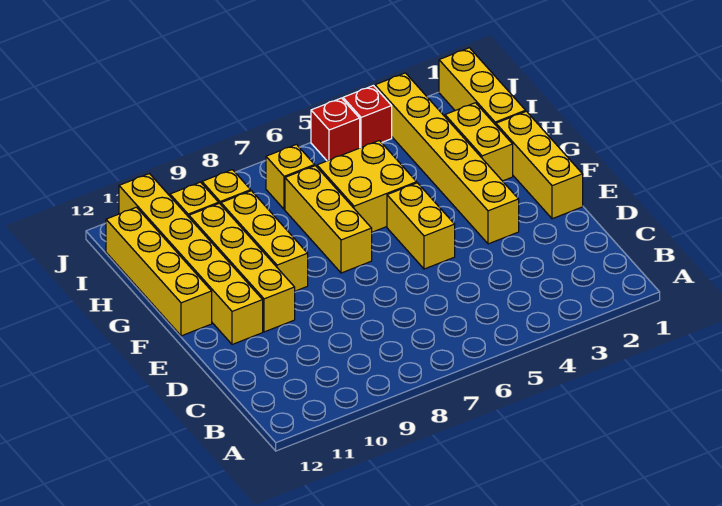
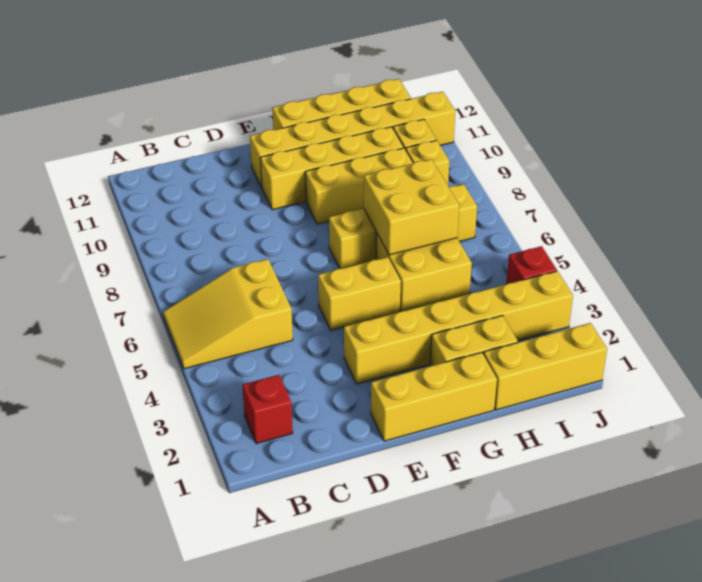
none -> yellow 2x3 slope [163,259,293,369]
none -> yellow 2x2 brick [364,159,459,255]
red 1x1 brick [311,98,360,161] -> red 1x1 brick moved to [242,375,293,444]

